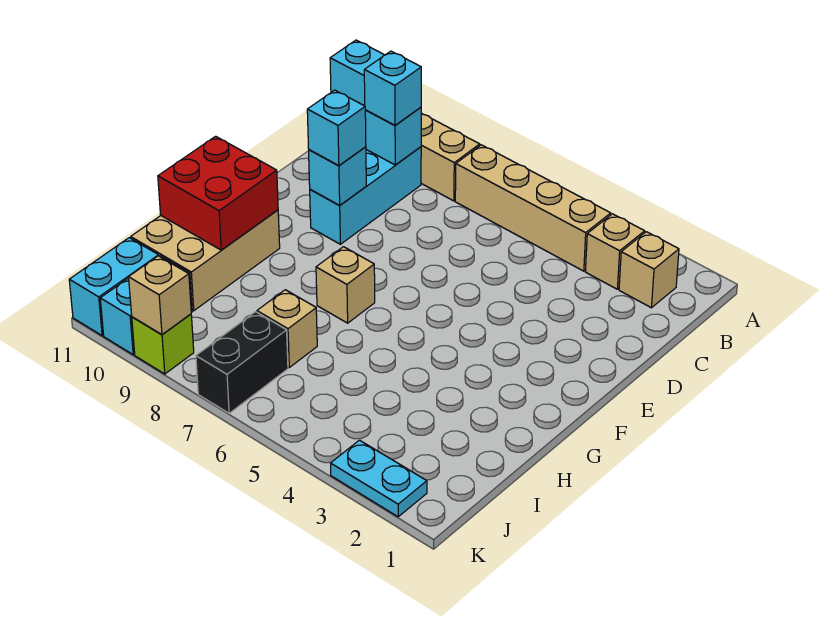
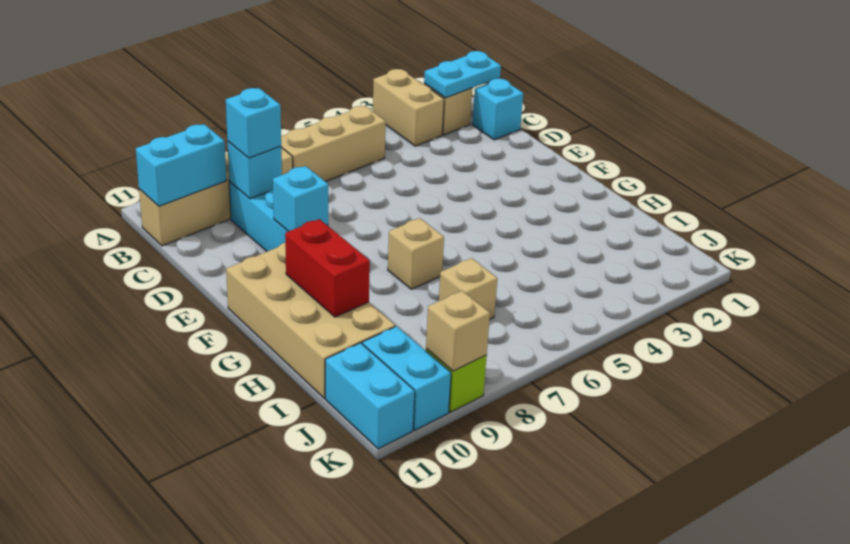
tan 1x1 brick [585,214,645,289] -> tan 1x2 brick [373,69,444,146]
tan 1x4 brick [455,145,611,271] -> tan 1x3 brick [281,106,386,182]
cyan 1x1 brick [307,90,366,166] -> cyan 1x1 brick moved to [472,78,523,140]
tan 2x3 brick [131,210,280,311] -> tan 2x4 brick [226,243,395,398]
red 2x2 brick [158,136,278,250] -> red 1x2 brick [285,219,370,317]
black 1x2 brick [196,312,288,413] -> none
cyan 1x2 plate [331,440,427,517] -> cyan 1x2 plate moved to [424,51,501,98]

